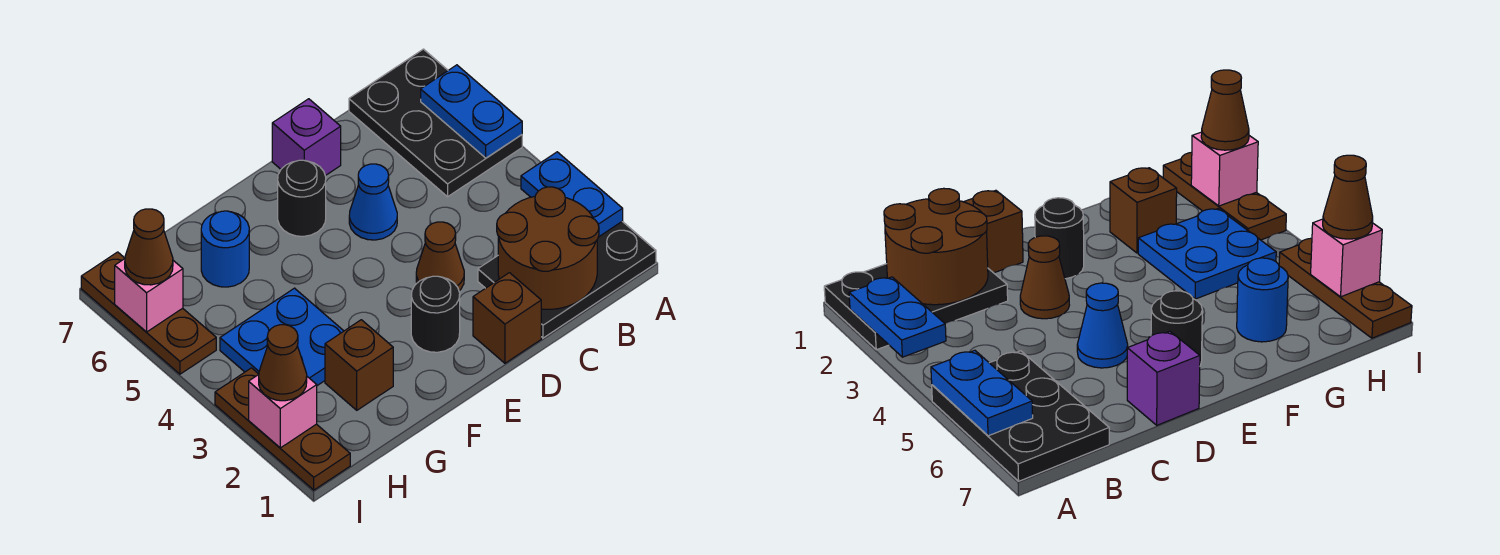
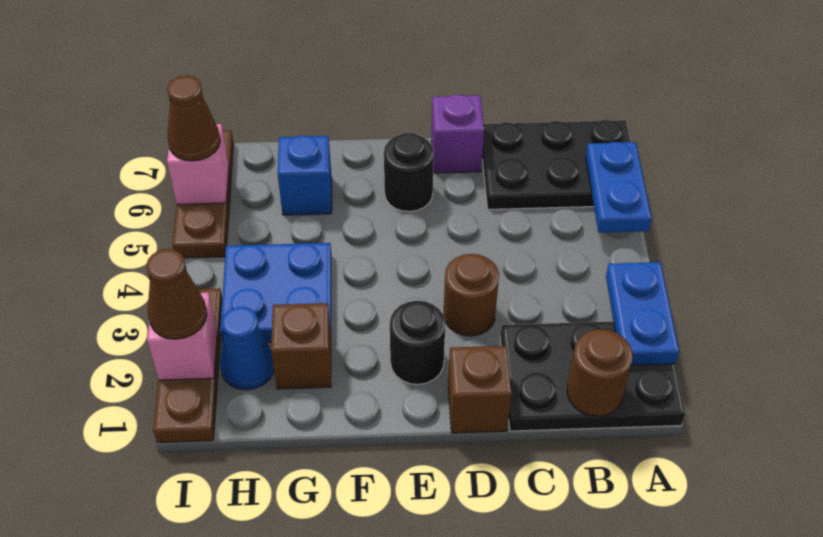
black 2x3 plate [349,49,522,197] -> black 2x3 plate turned to [482,120,630,209]
brown 2x2 round brick [497,187,599,309] -> brown 1x1 round brick [567,329,633,416]
brown 1x1 cone [416,222,464,291] -> brown 1x1 round brick [444,254,499,336]
blue 1x1 cone [349,164,397,240] -> blue 1x1 cone moved to [220,307,274,390]
blue 1x1 round brick [201,211,249,287] -> blue 1x1 brick [278,136,332,215]

